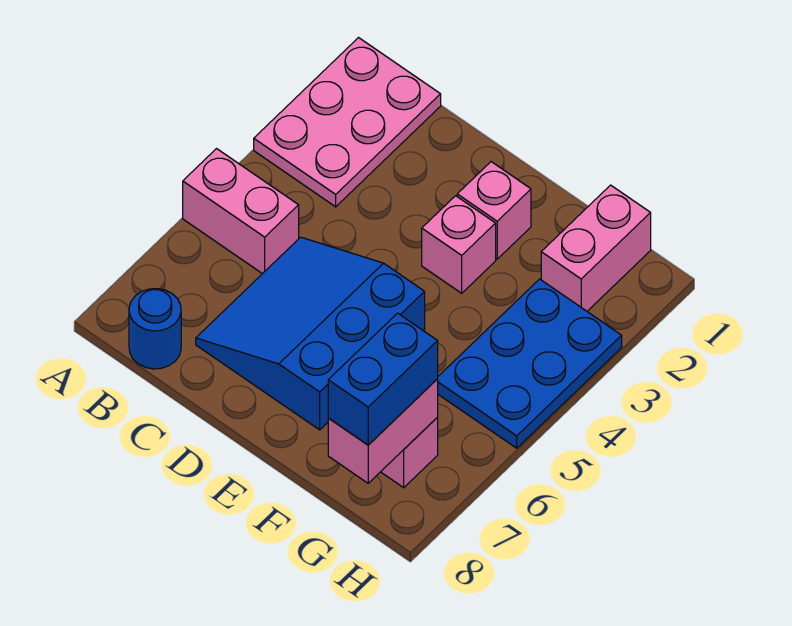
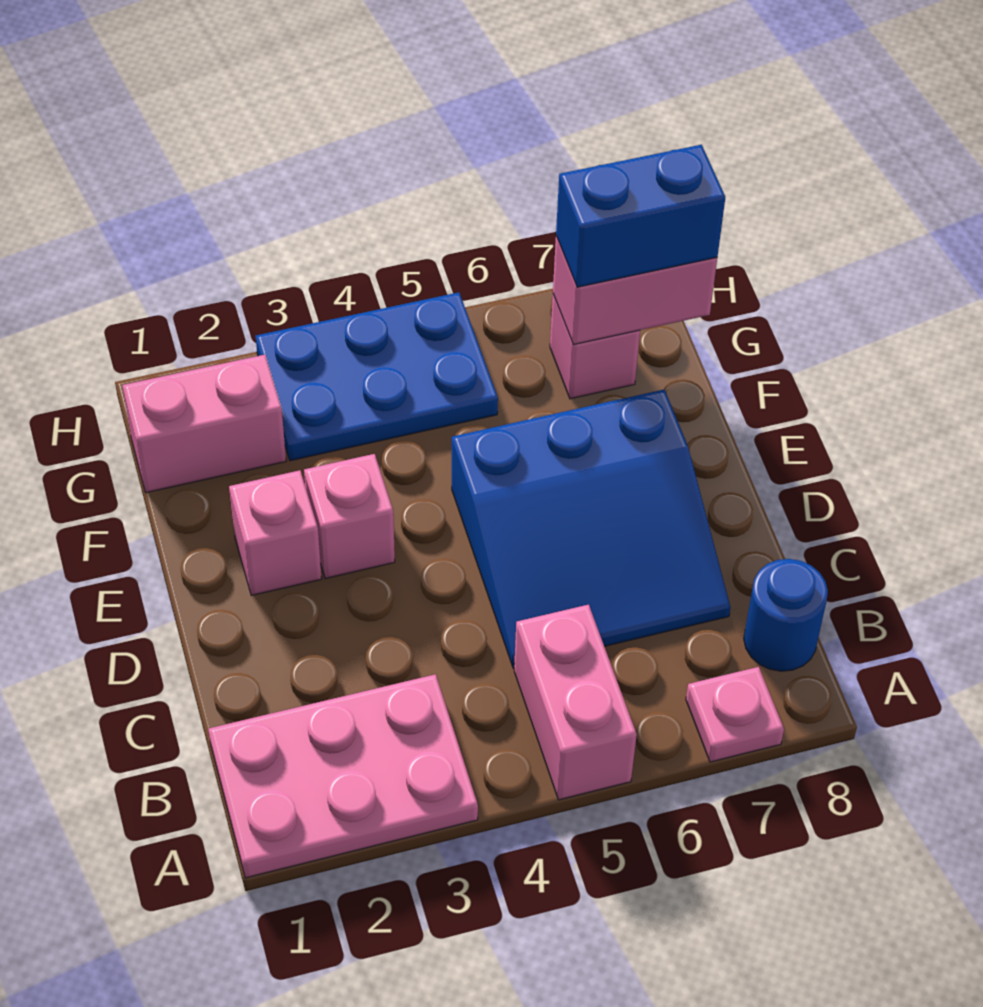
none -> pink 1x1 plate [686,667,784,762]

